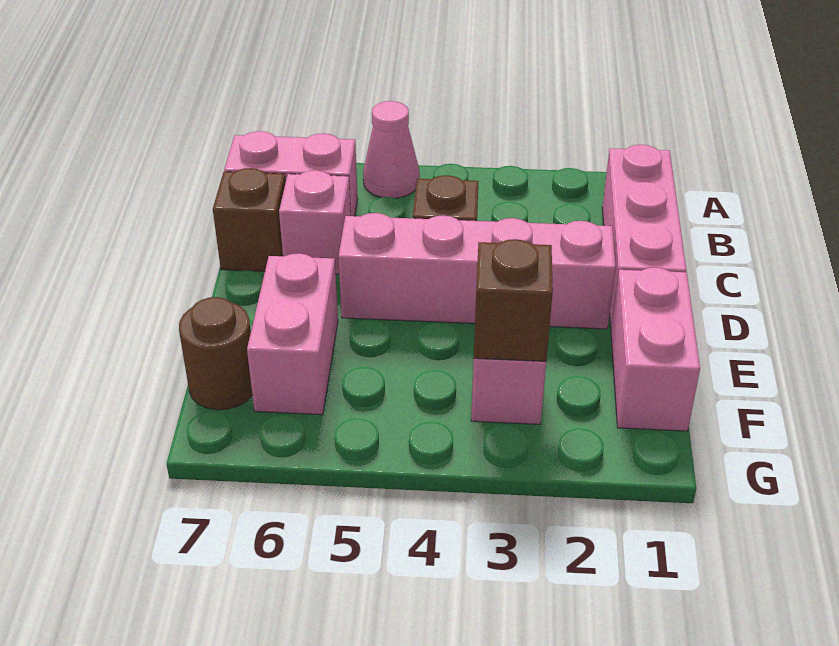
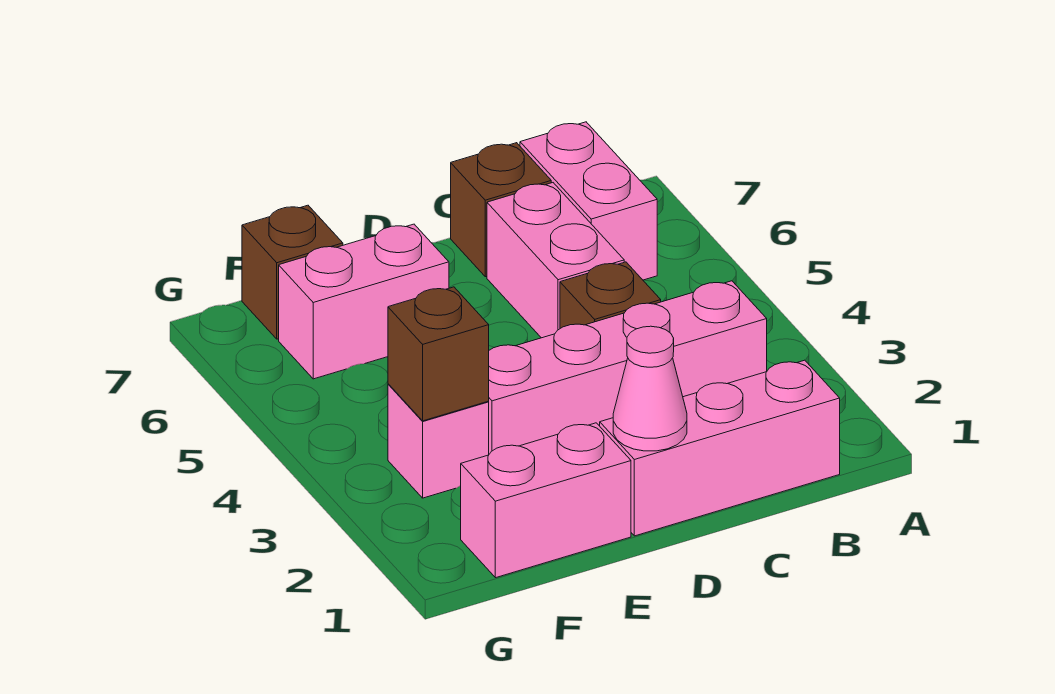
pink 1x1 cone [363,101,420,198] -> pink 1x1 cone moved to [613,326,687,451]
pink 1x1 brick [279,170,351,274] -> pink 1x2 brick [487,183,624,338]
pink 1x4 brick [338,213,615,329] -> pink 1x4 brick turned to [488,281,767,454]
brown 1x1 round brick [179,297,252,410] -> brown 1x1 brick [242,205,343,339]

